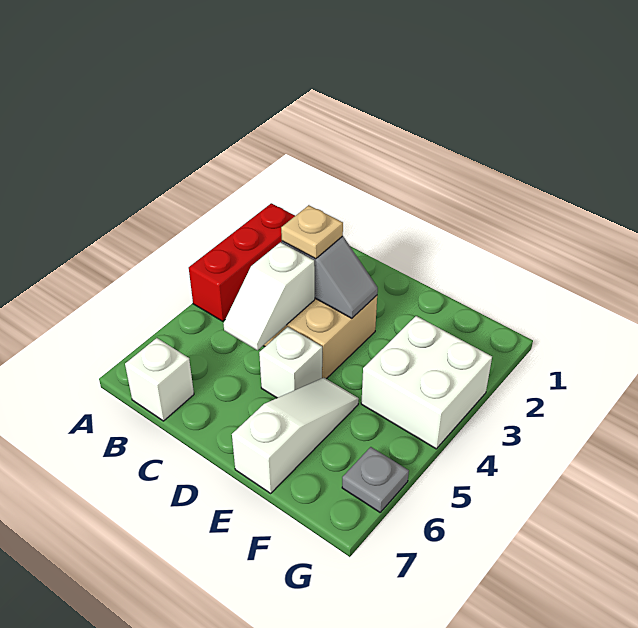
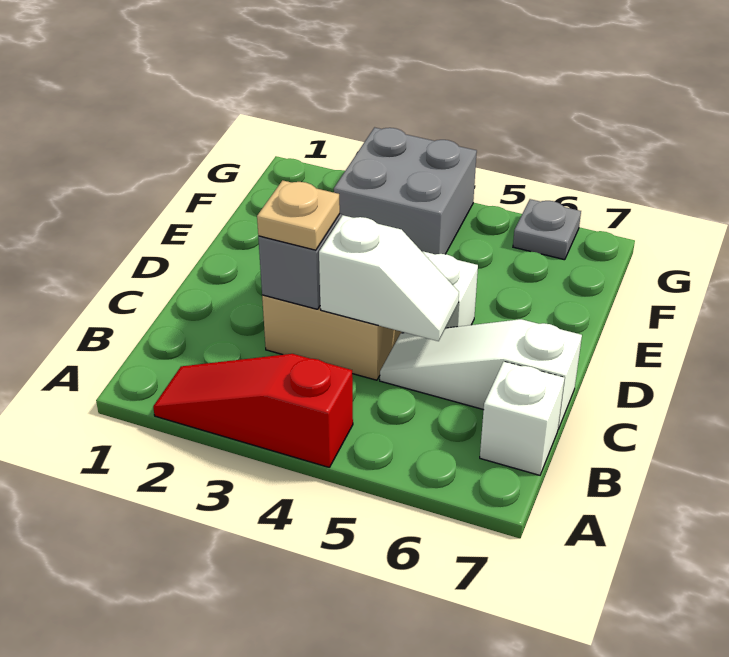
red 1x3 brick [189,203,295,321] -> red 1x3 slope [153,354,353,468]
white 1x3 slope [232,377,359,493] -> white 1x3 slope moved to [380,319,582,429]
white 2x2 brick [361,316,492,449] -> grey 2x2 brick [334,127,477,254]

